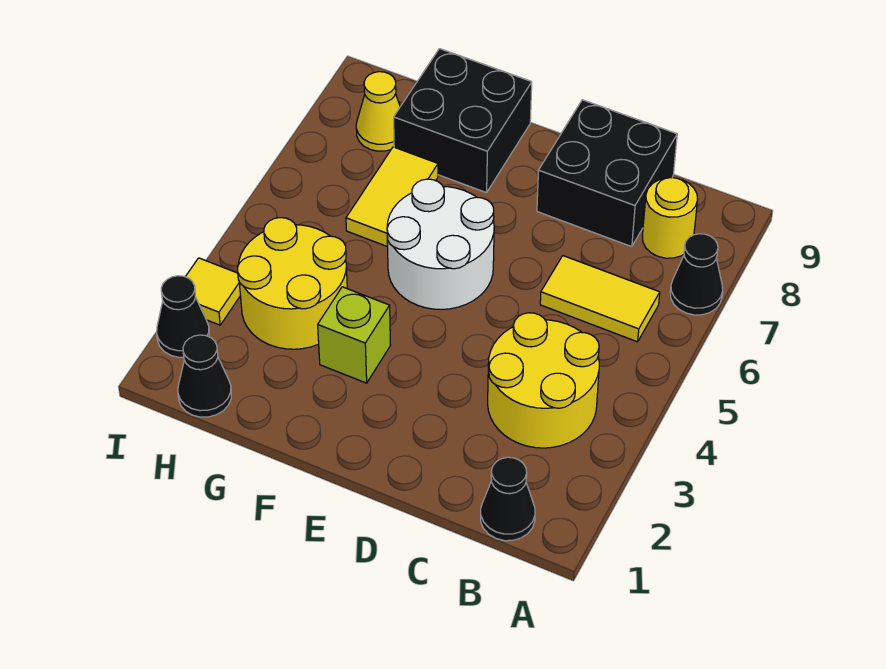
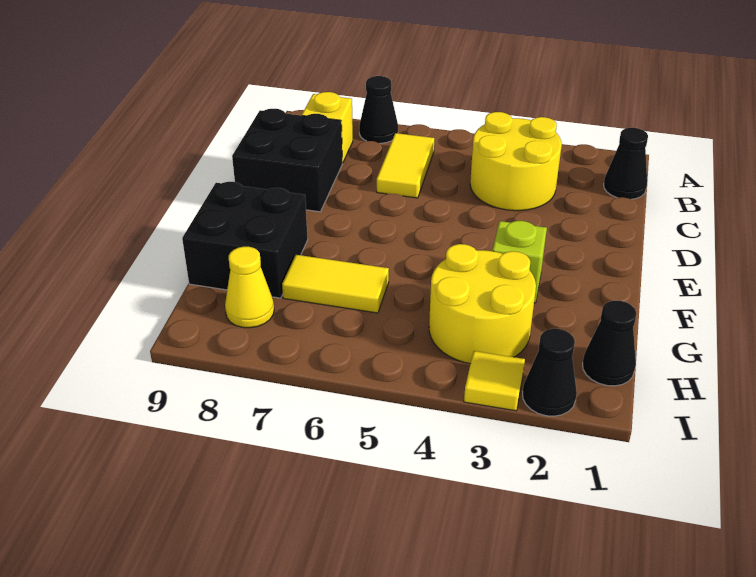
yellow 1x1 round brick [642,178,698,258] -> yellow 1x1 brick [302,92,353,163]
white 2x2 round brick [387,179,494,309] -> none

